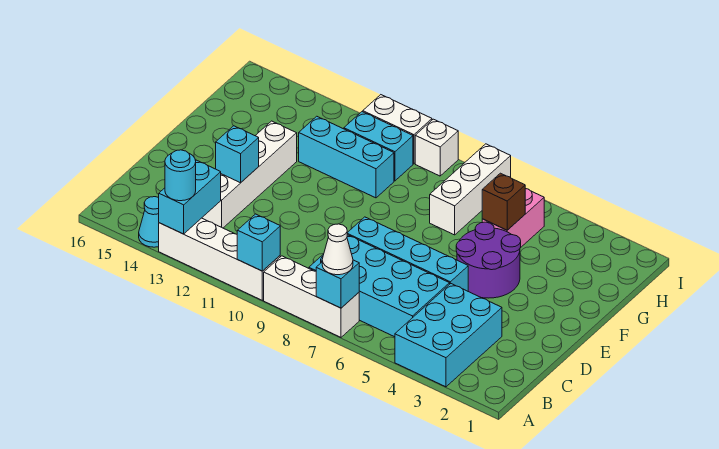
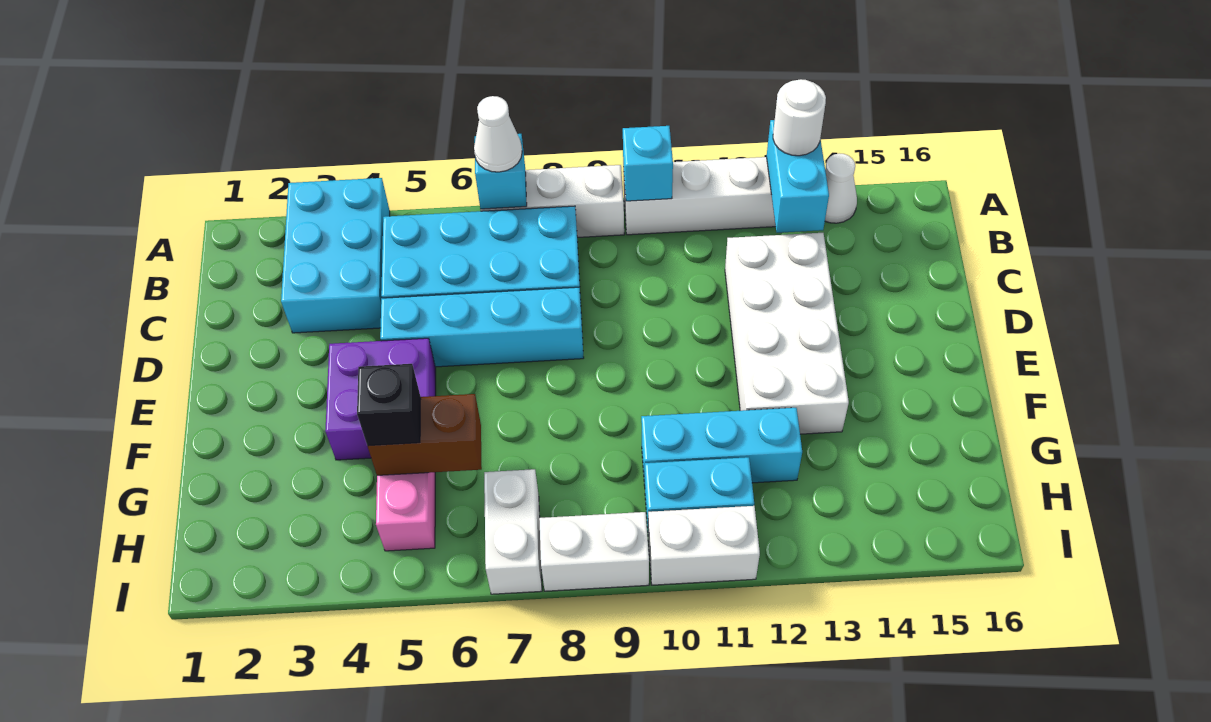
cyan 1x1 round brick [165,150,196,201] -> white 1x1 round brick [773,79,826,156]
cyan 1x1 cone [139,197,159,247] -> white 1x1 cone [825,153,857,223]
white 1x4 brick [202,121,297,228] -> white 2x4 brick [725,233,849,434]
cyan 1x1 brick [216,126,259,183] -> none
purple 2x2 round brick [456,222,521,298] -> purple 2x2 brick [325,338,436,460]
brown 1x1 brick [482,173,525,230] -> brown 1x2 brick [368,394,482,475]
none -> black 1x1 brick [357,364,421,446]
white 1x3 brick [430,144,511,235] -> white 1x2 brick [484,469,542,594]
white 1x1 brick [415,119,458,176] -> white 1x2 brick [539,512,649,591]

